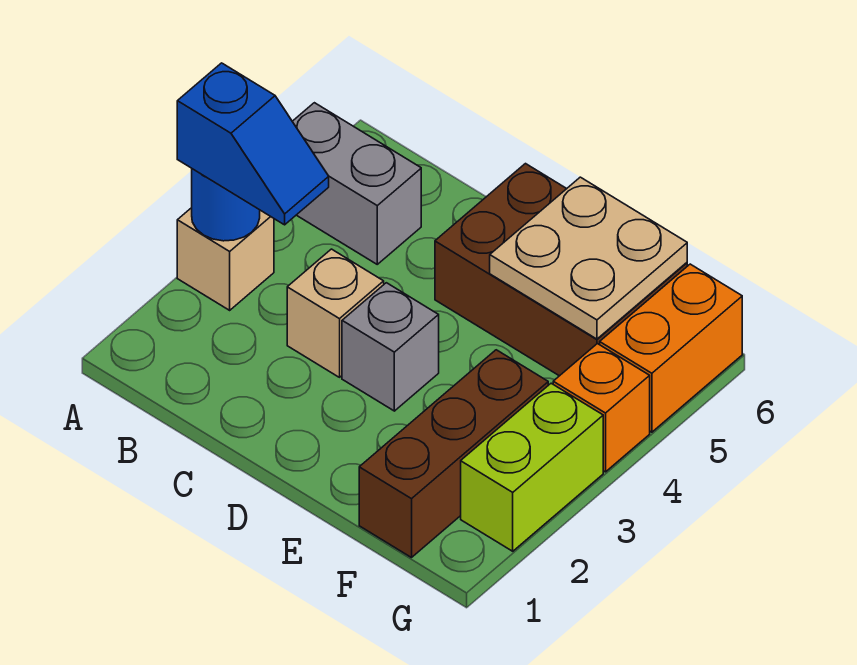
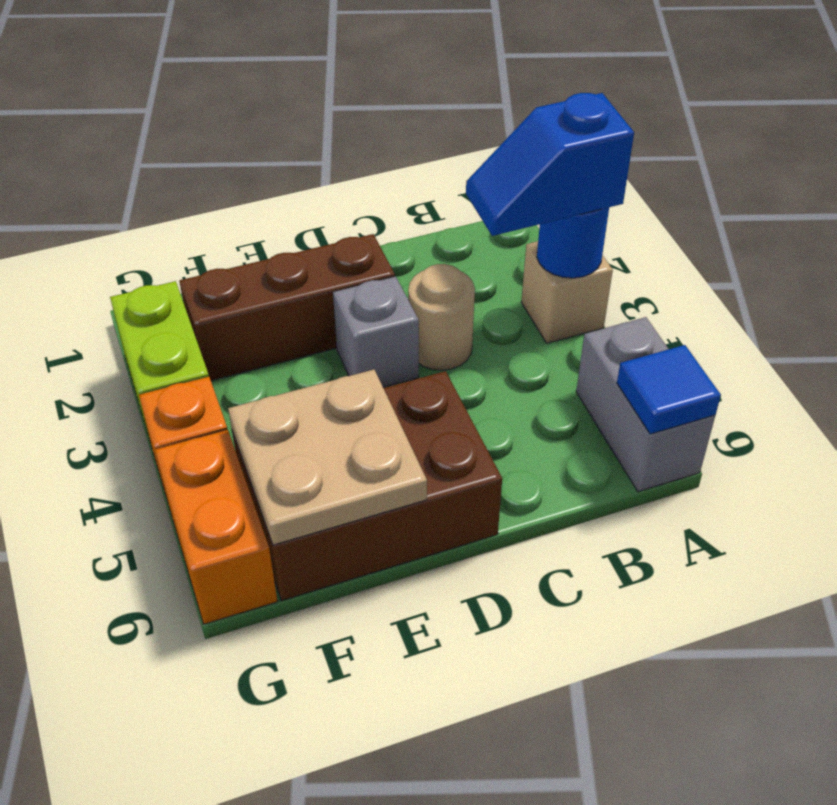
grey 1x2 brick [292,103,421,264] -> grey 1x2 brick turned to [576,317,715,492]
none -> blue 1x1 tile [617,345,721,434]
tan 1x1 brick [287,249,384,377] -> tan 1x1 round brick [408,264,475,370]
brown 1x3 brick [359,350,548,558] -> brown 1x3 brick turned to [179,234,395,381]

